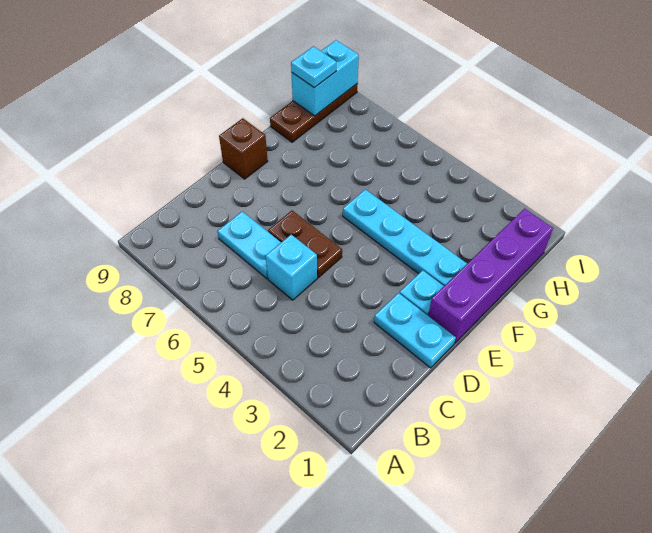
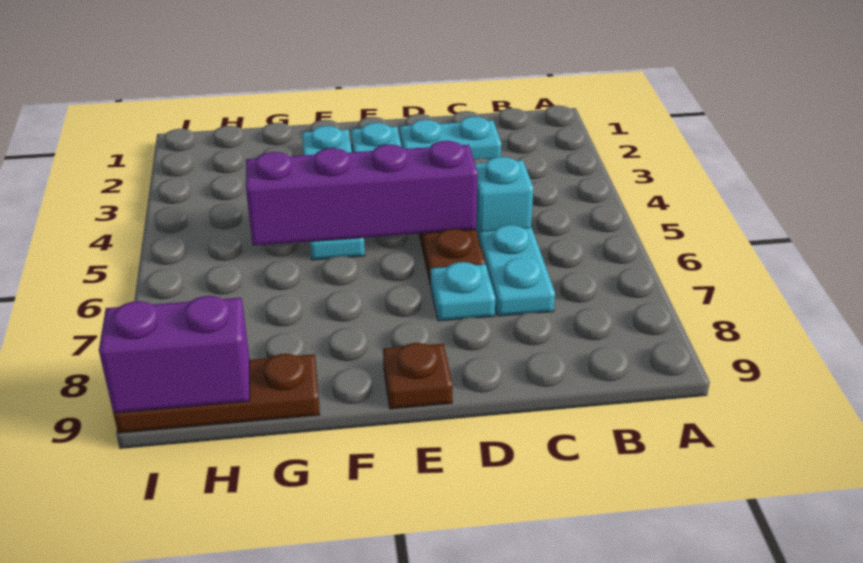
cyan 1x2 plate [374,293,456,368] -> cyan 1x2 plate turned to [400,117,501,160]
purple 1x4 brick [428,209,553,343] -> purple 1x4 brick moved to [246,141,478,246]
brown 1x1 brick [219,118,268,179] -> brown 1x1 plate [383,343,453,409]
cyan 1x2 brick [292,40,359,116] -> purple 1x2 brick [99,296,250,413]
cyan 1x1 plate [291,46,336,88] -> cyan 1x1 plate moved to [431,262,495,321]

